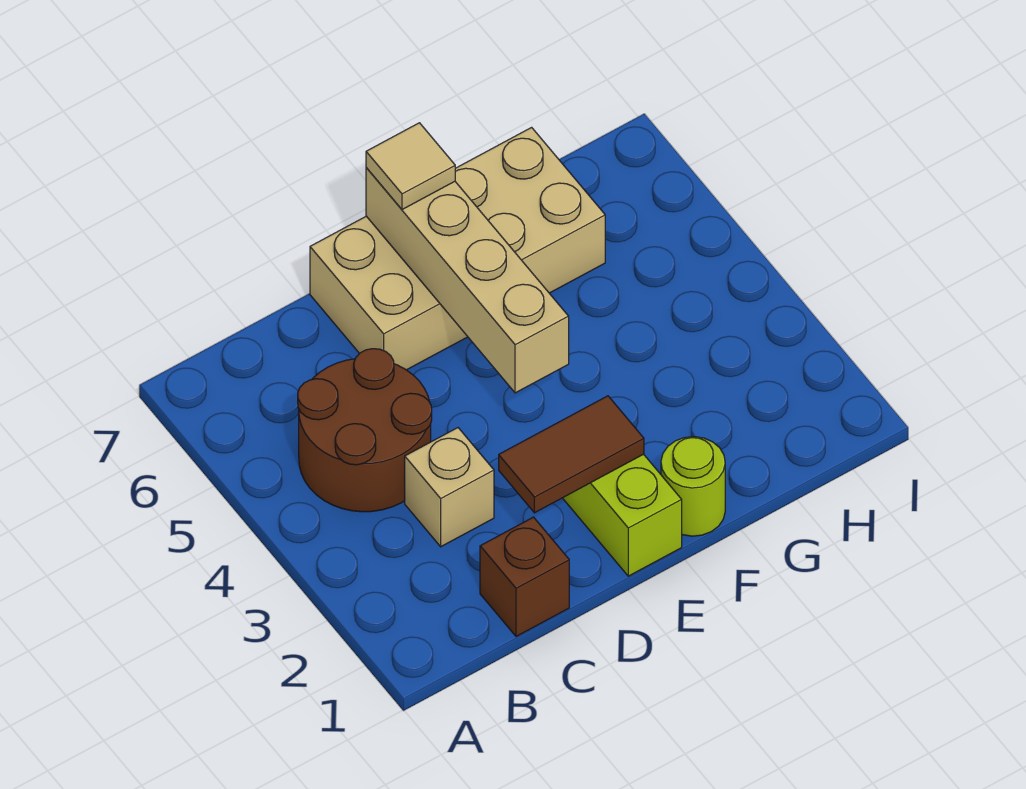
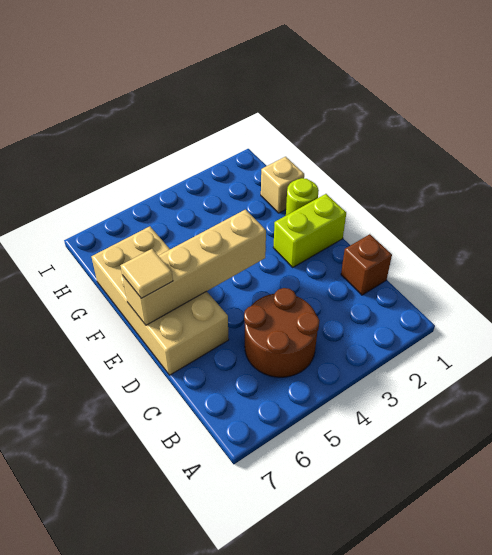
tan 1x1 brick [405,428,494,547] -> tan 1x1 brick moved to [261,157,304,213]
brown 1x2 tile [499,396,644,513] -> none

